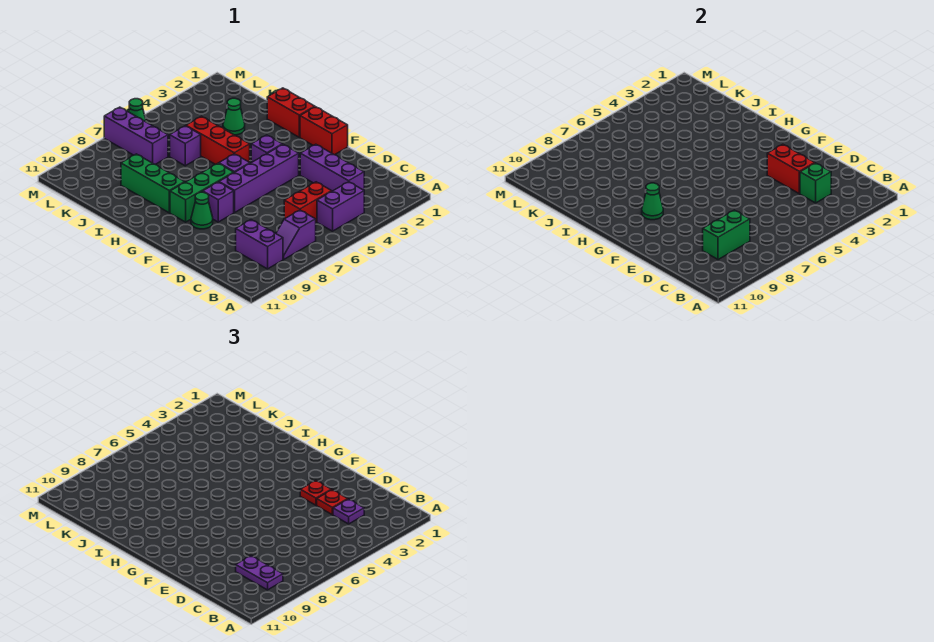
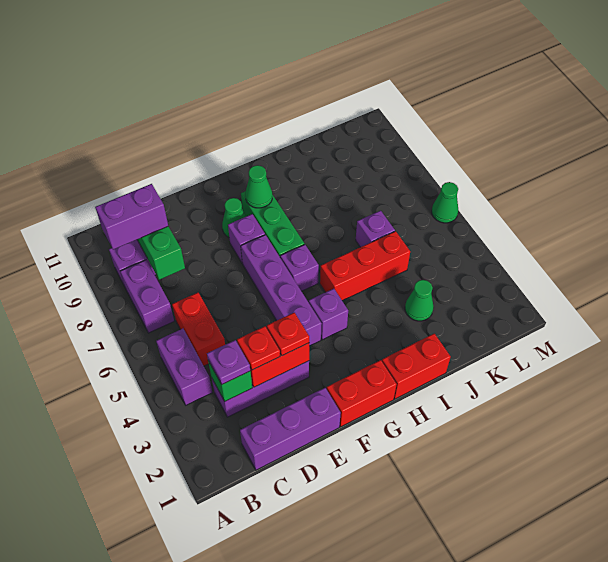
purple 1x2 slope [276,210,316,259] -> purple 1x2 brick [120,260,174,333]
purple 1x2 plate [236,556,283,590] -> purple 1x2 brick [95,184,168,250]
green 1x3 brick [121,154,185,213] -> none
purple 1x3 brick [104,107,168,165] -> purple 1x3 brick moved to [240,388,341,470]

